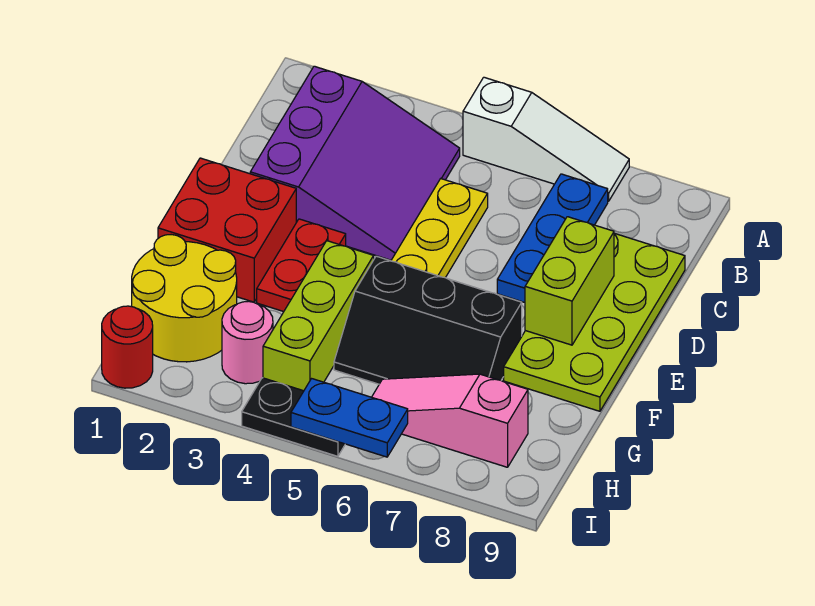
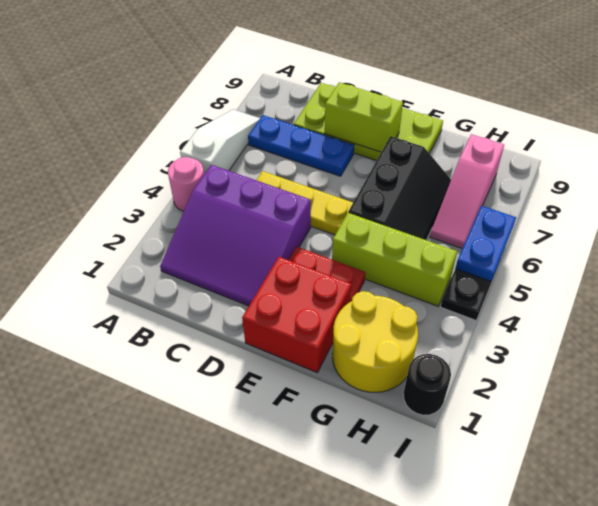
purple 3x3 slope [250,66,460,260] -> purple 3x3 slope turned to [160,165,311,306]
pink 1x1 round brick [222,301,273,384] -> pink 1x1 round brick moved to [168,157,204,211]
red 1x1 round brick [102,306,153,388] -> black 1x1 round brick [403,354,451,415]

